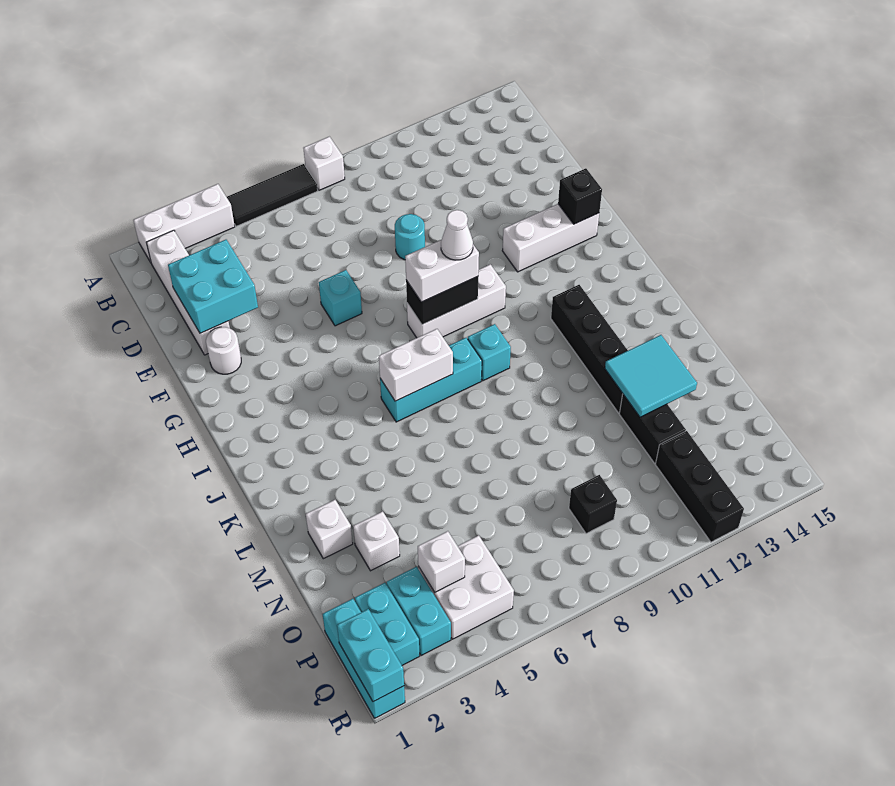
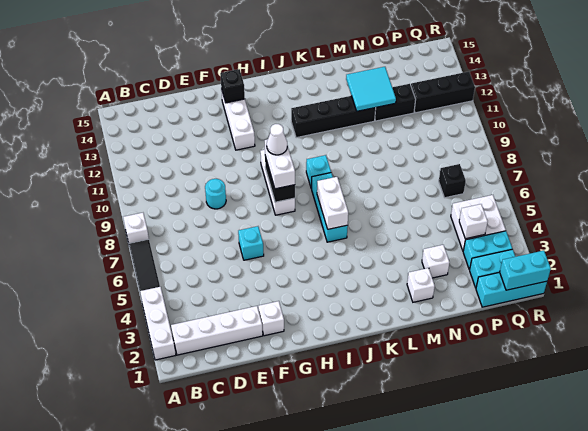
cyan 2x2 brick [168,240,258,333] -> none
white 1x1 round brick [206,327,241,374] -> white 1x1 brick [258,301,284,336]
black 1x1 brick [569,475,617,534] -> black 1x1 brick moved to [439,164,466,198]

